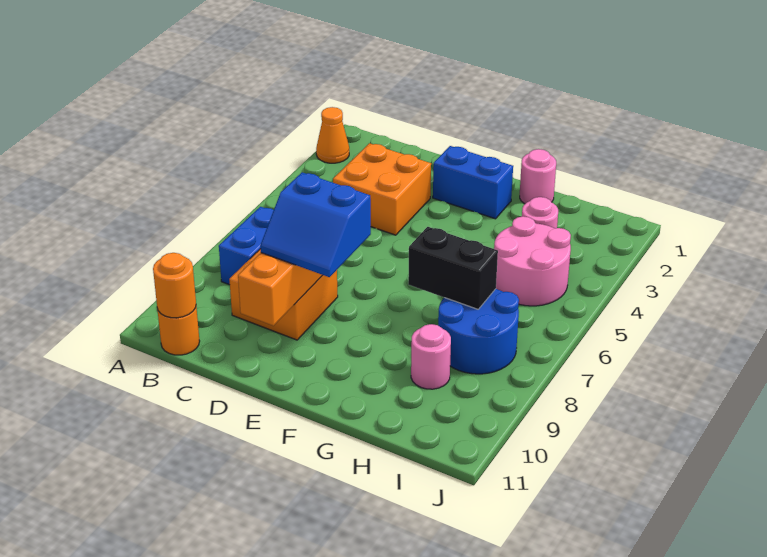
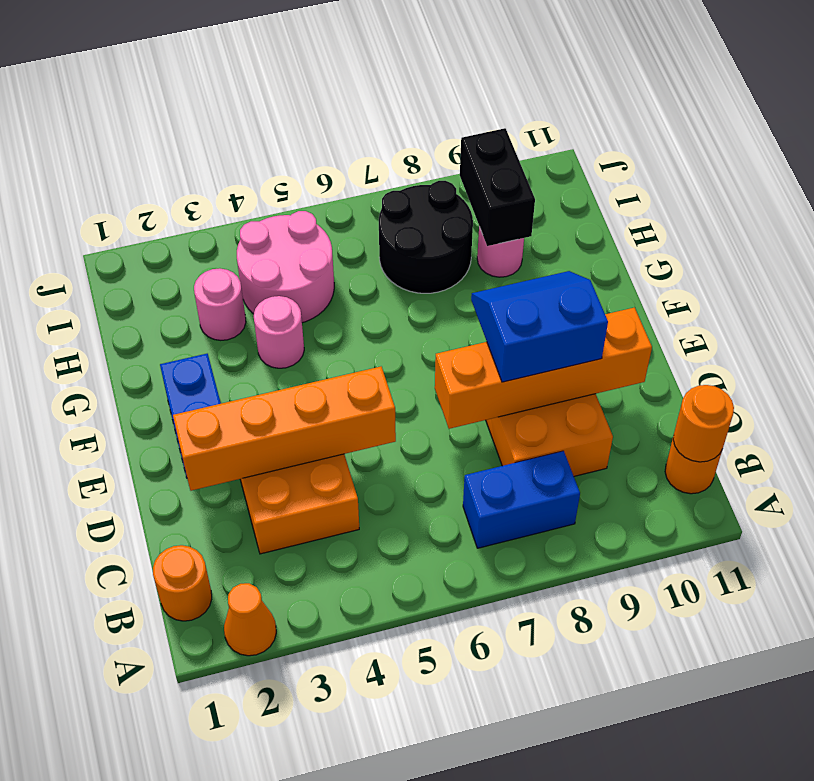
none -> orange 1x1 round brick [153,545,212,621]
none -> orange 1x4 brick [173,367,396,491]
blue 2x2 slope [260,172,371,277] -> blue 2x2 slope turned to [471,271,608,382]
pink 1x1 round brick [520,149,556,204] -> pink 1x1 round brick moved to [254,296,304,368]
black 1x2 brick [408,227,498,309] -> black 1x2 brick moved to [460,128,535,246]
blue 2x2 round brick [438,289,519,374] -> black 2x2 round brick [379,181,473,293]

